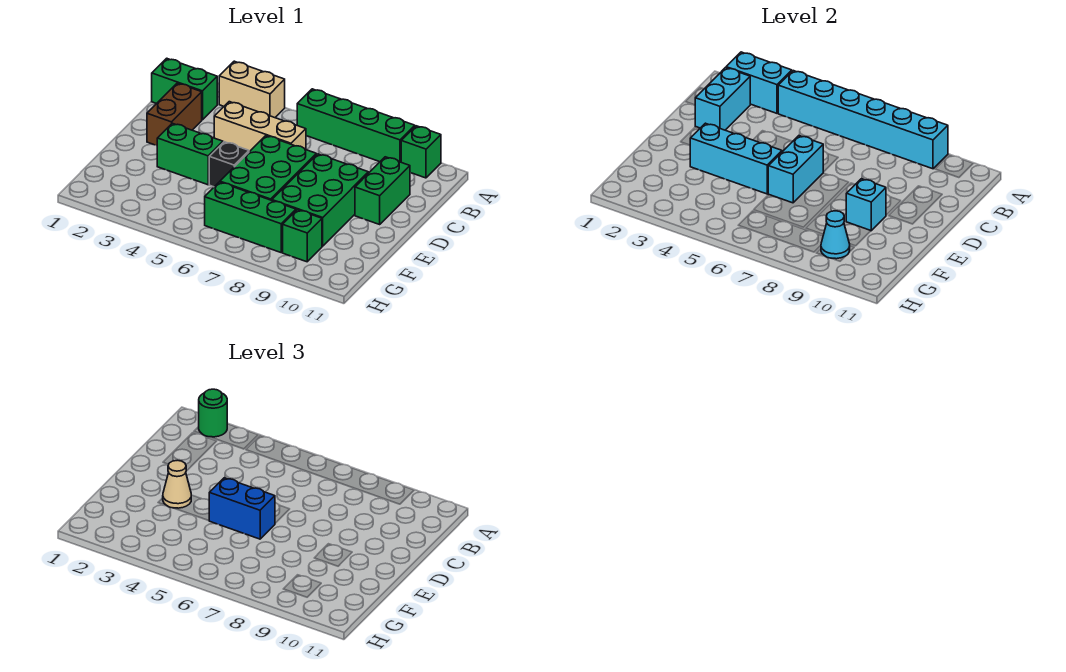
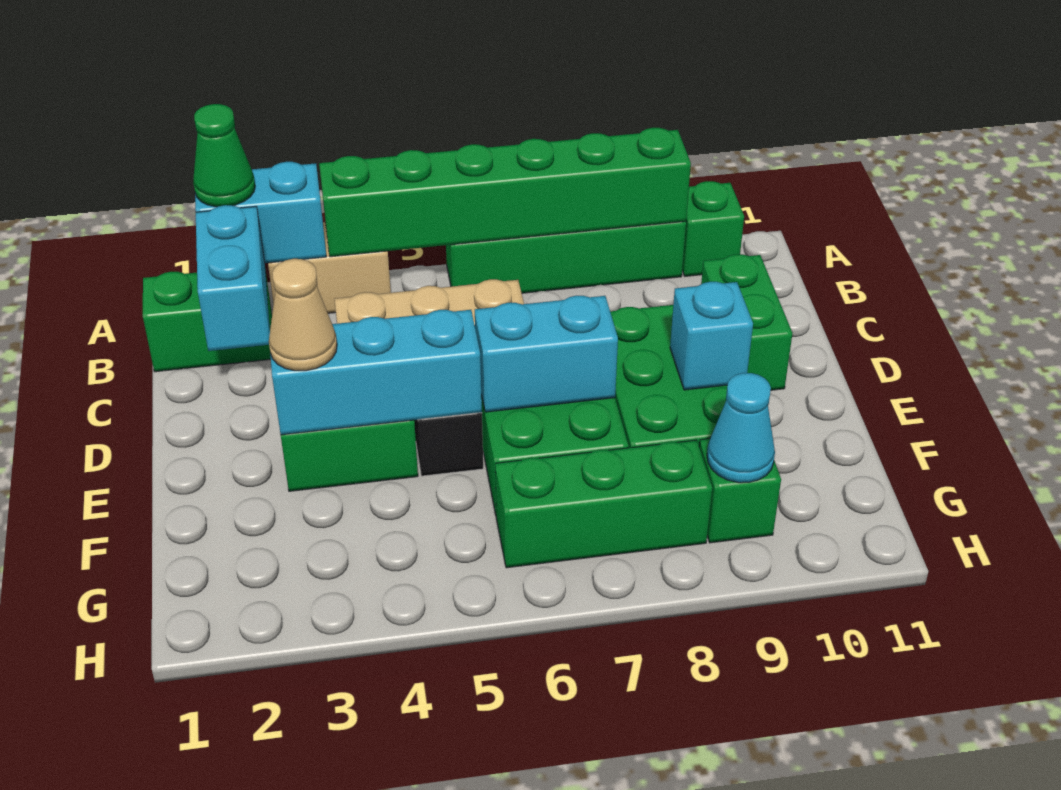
green 1x1 round brick [199,389,227,437] -> green 1x1 cone [193,104,255,207]
cyan 1x6 brick [778,71,948,169] -> green 1x6 brick [319,128,691,257]
brown 1x2 brick [147,83,202,146] -> none
cyan 1x2 brick [768,136,823,203] -> cyan 1x2 brick turned to [475,296,618,412]
blue 1x2 brick [209,478,275,539] -> none

